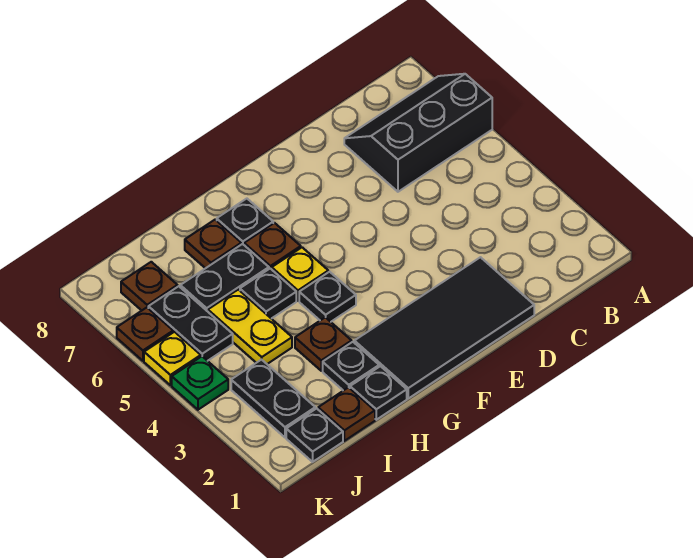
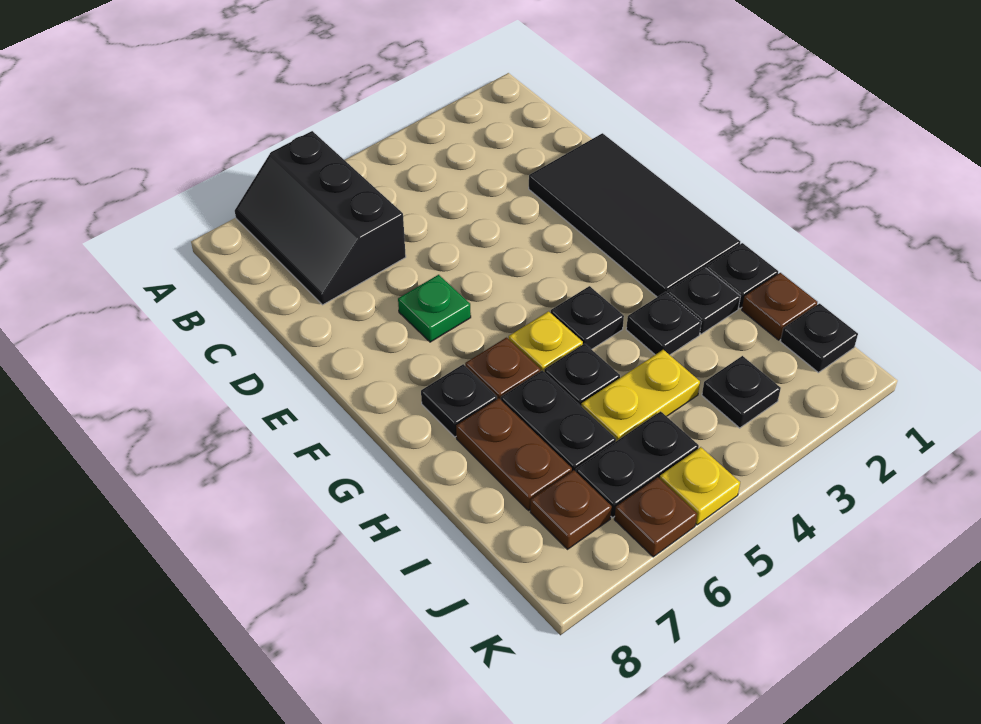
brown 1x1 plate [295,317,352,371] -> black 1x1 plate [626,292,701,355]
brown 1x1 plate [185,220,241,268] -> brown 1x2 plate [456,398,572,511]
black 1x2 plate [231,359,315,437] -> black 1x1 plate [702,356,781,428]
green 1x1 plate [172,356,228,410] -> green 1x1 plate moved to [398,275,471,342]

